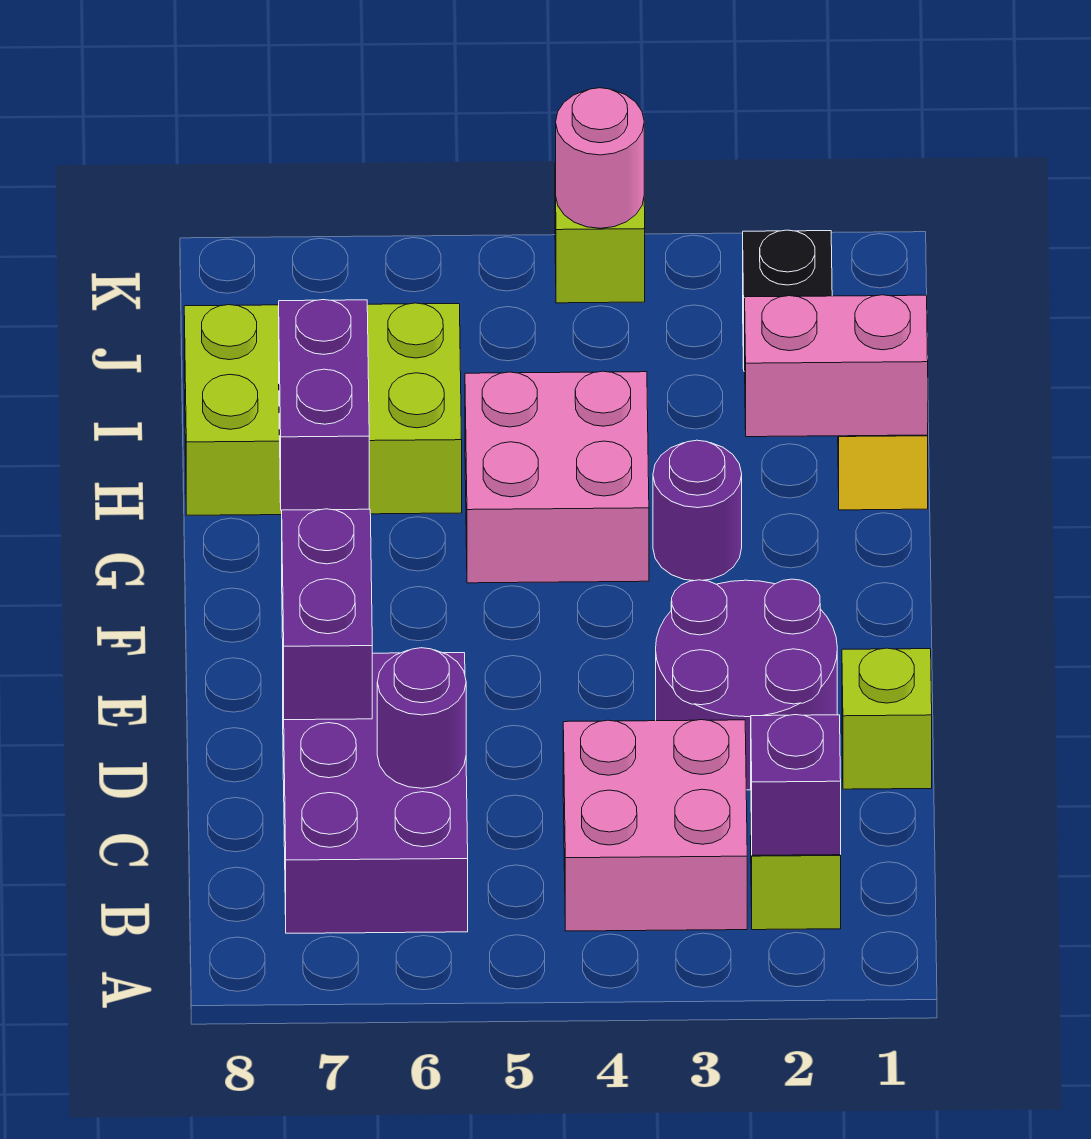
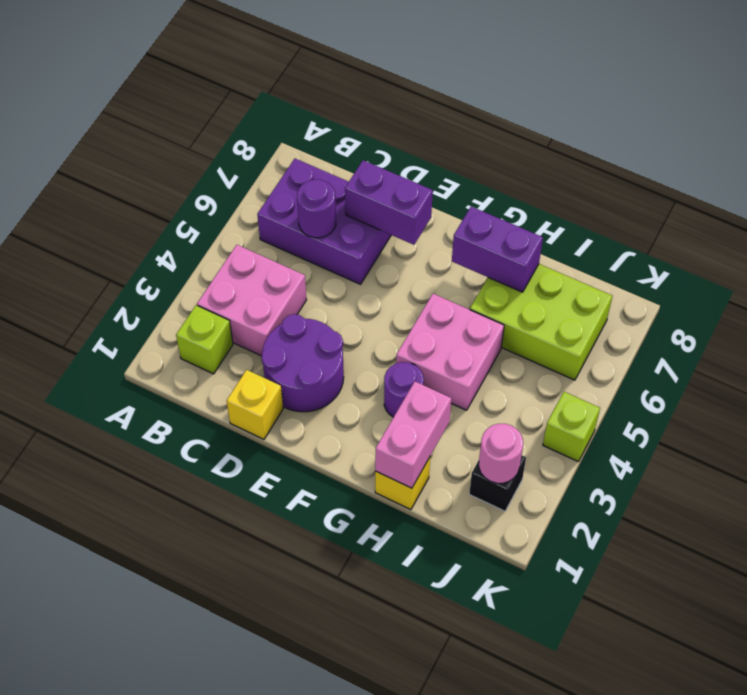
purple 1x1 brick [751,715,841,855] -> none
lime 1x1 brick [842,648,932,789] -> yellow 1x1 brick [227,370,283,439]
lime 2x3 brick [184,303,462,515] -> lime 2x3 brick turned to [470,264,612,380]
pink 1x1 round brick [556,88,644,228] -> pink 1x1 round brick moved to [479,424,523,483]

